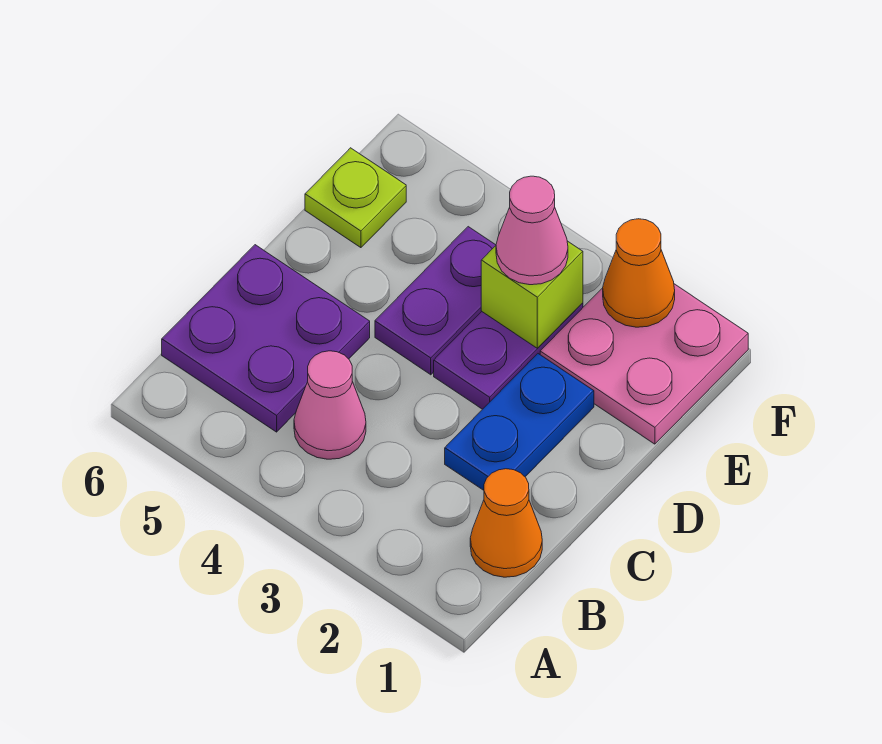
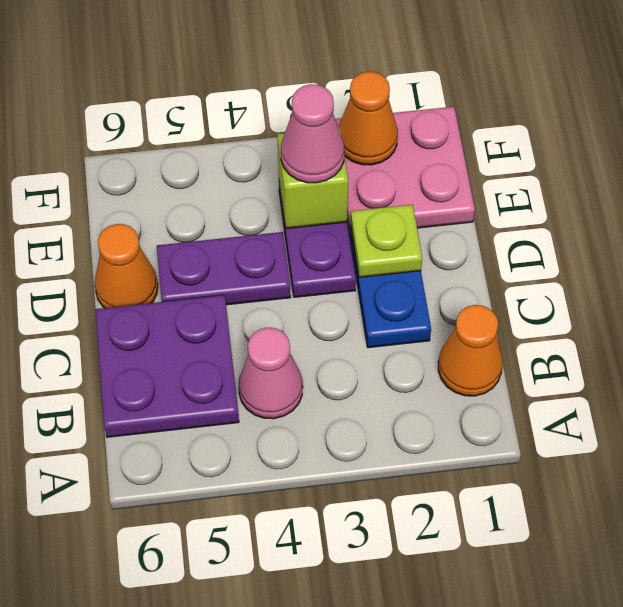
purple 1x2 plate [375,227,496,375] -> purple 1x2 plate turned to [157,232,291,305]
none -> orange 1x1 cone [95,224,158,308]
lime 1x1 plate [305,148,406,248] -> lime 1x1 plate moved to [351,205,422,277]

